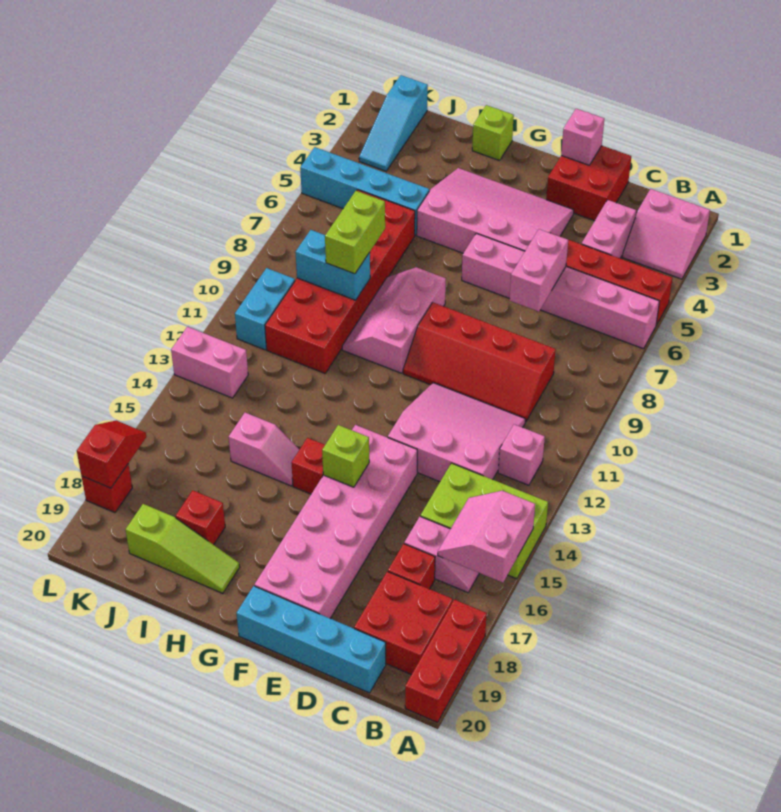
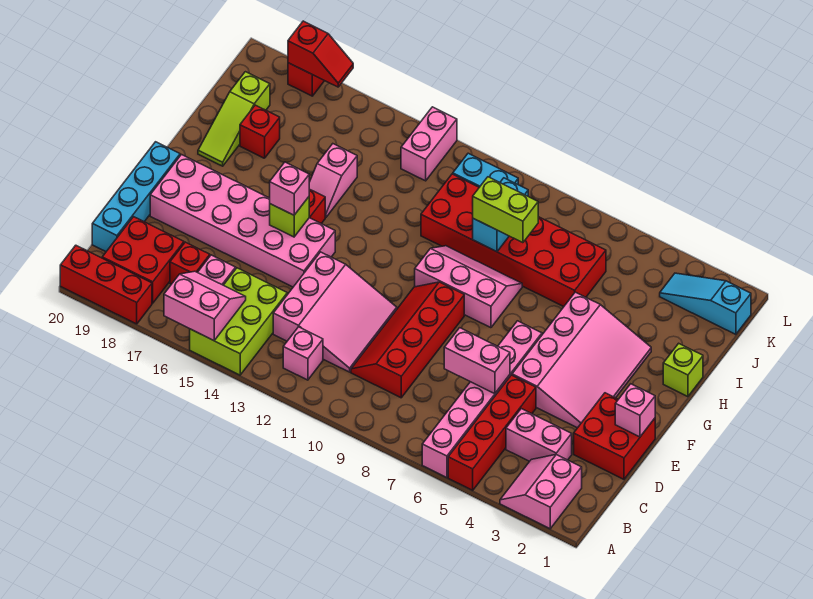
none -> pink 1x1 brick [270,162,309,215]
cyan 1x4 brick [300,147,429,235] -> none

